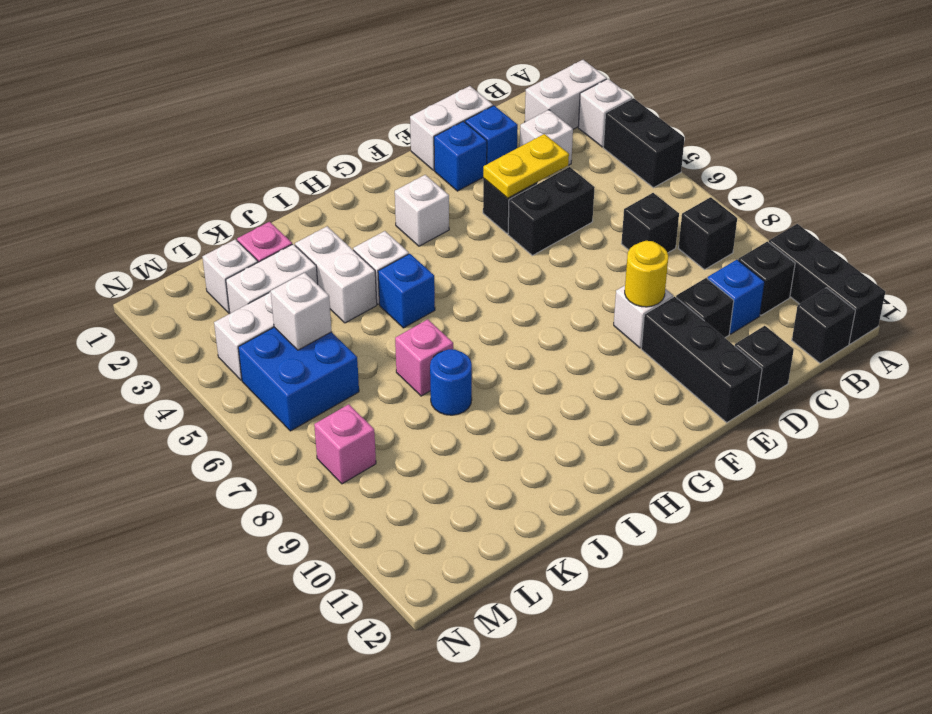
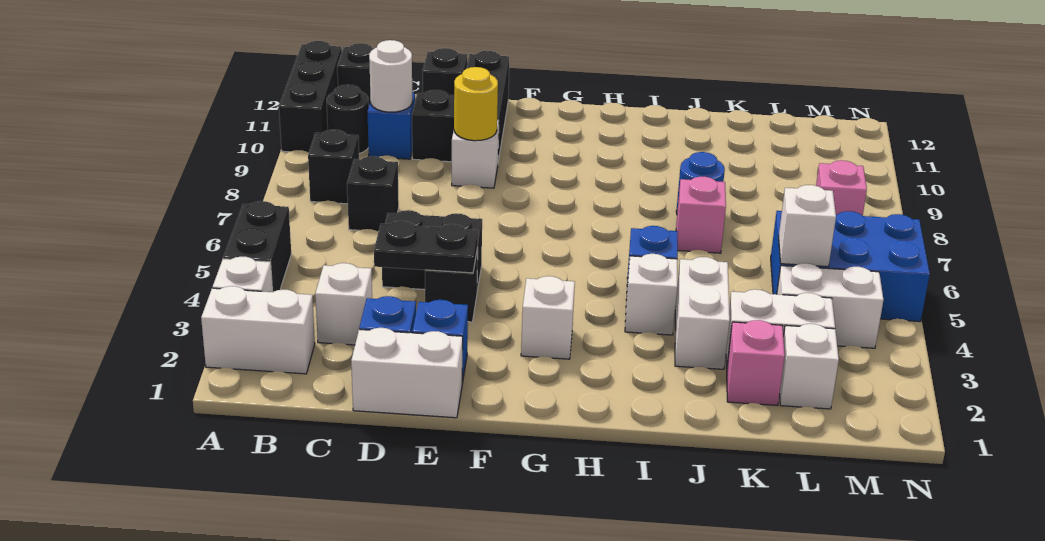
black 1x1 brick [738,242,795,315] -> black 1x1 round brick [327,85,369,154]
none -> white 1x1 round brick [369,40,412,112]
yellow 1x2 plate [483,134,569,198] -> black 1x2 plate [374,221,478,273]
blue 2x2 brick [238,327,359,431] -> blue 2x3 brick [771,211,930,322]

